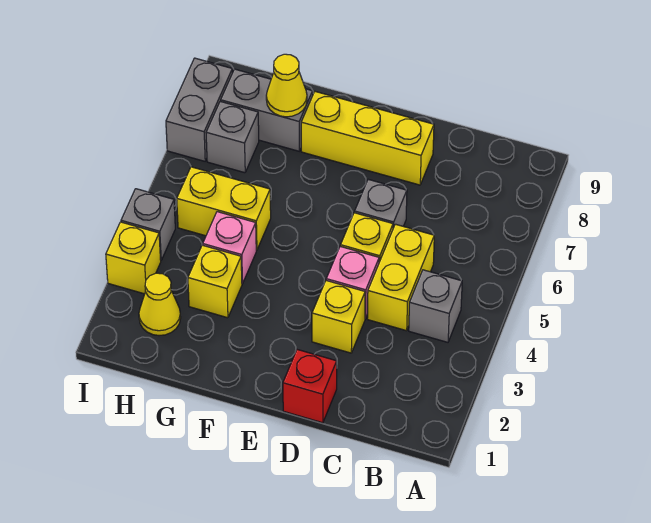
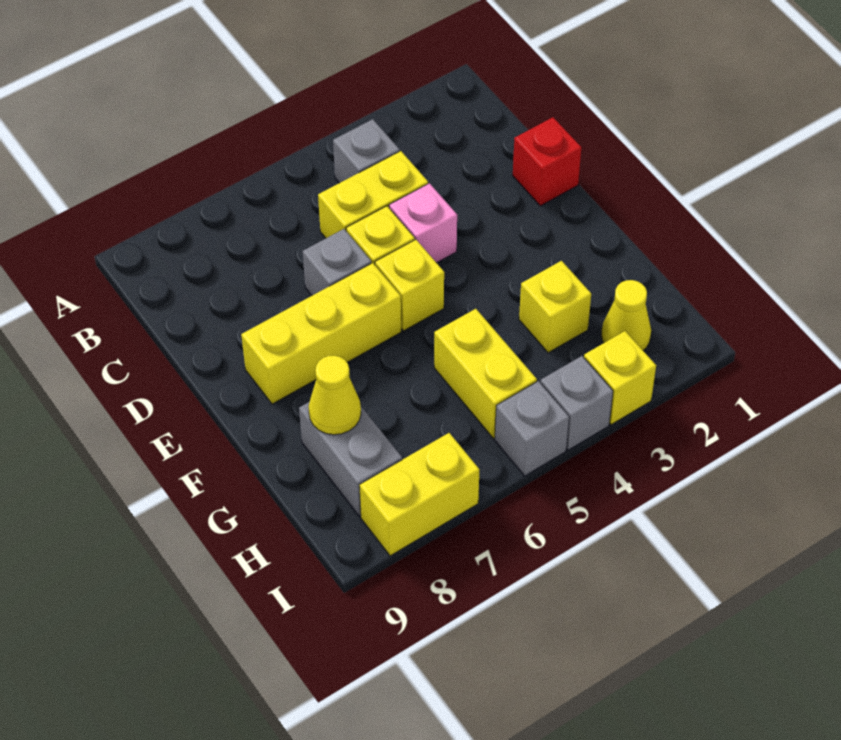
yellow 1x1 brick [312,281,365,353] -> yellow 1x1 brick moved to [375,240,444,331]
yellow 1x3 brick [301,92,434,185] -> yellow 1x3 brick turned to [241,263,401,404]
pink 1x1 brick [203,212,256,284] -> none
grey 1x1 brick [206,101,259,173] -> grey 1x1 brick moved to [495,381,569,476]
grey 1x2 brick [166,58,232,161] -> yellow 1x2 brick [359,433,479,556]

